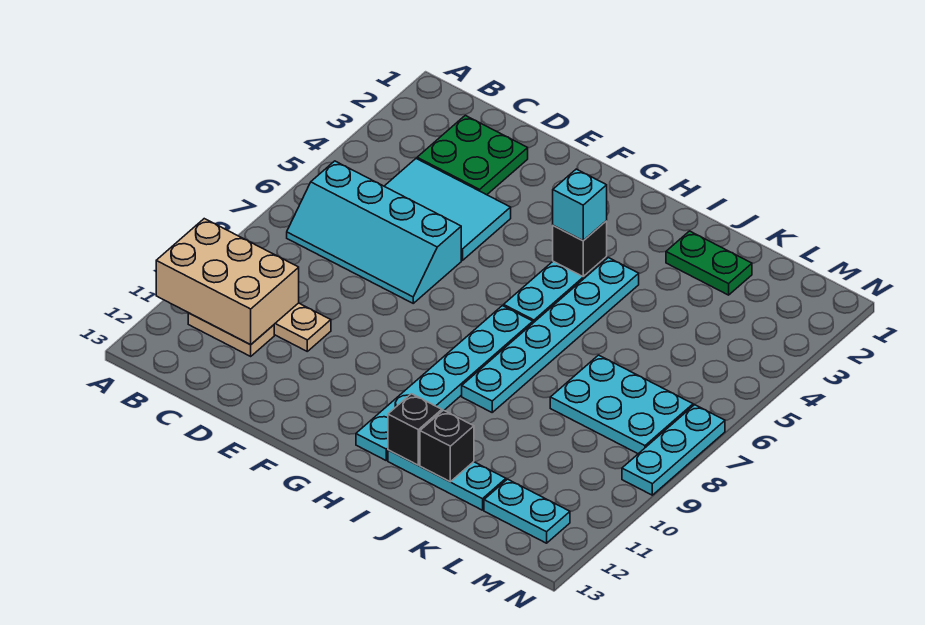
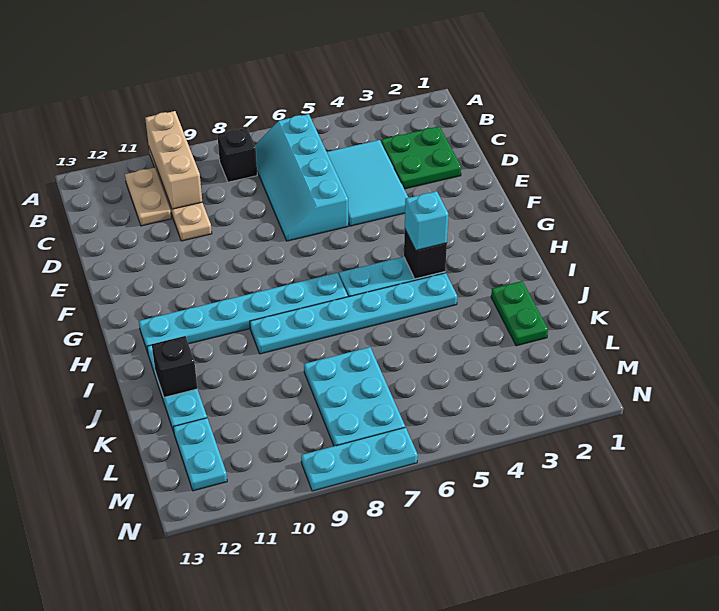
tan 2x3 brick [156,219,299,345] -> tan 1x3 brick [145,111,202,209]
black 1x1 brick [388,394,442,465] -> black 1x1 brick moved to [217,128,257,182]

